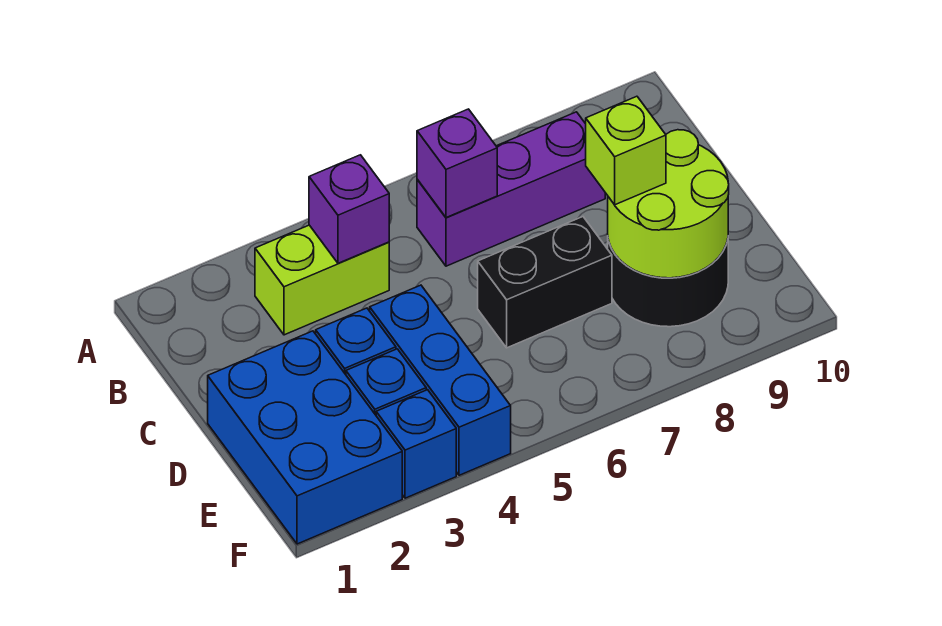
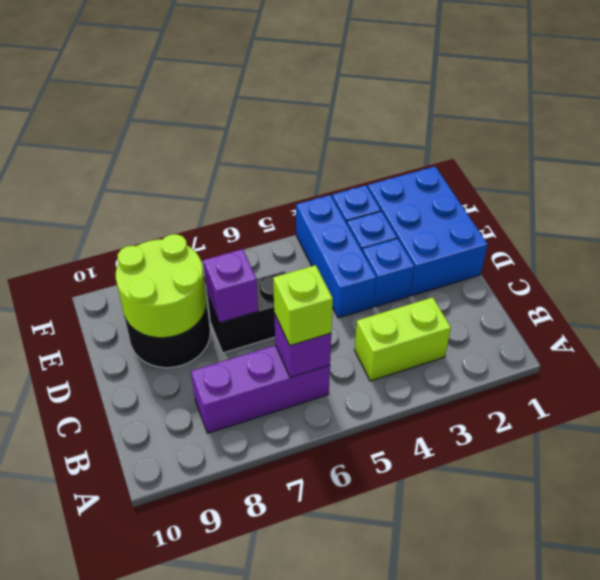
purple 1x1 brick [309,155,389,263] -> purple 1x1 brick moved to [203,249,258,323]
lime 1x1 brick [586,96,666,205] -> lime 1x1 brick moved to [273,265,333,346]

